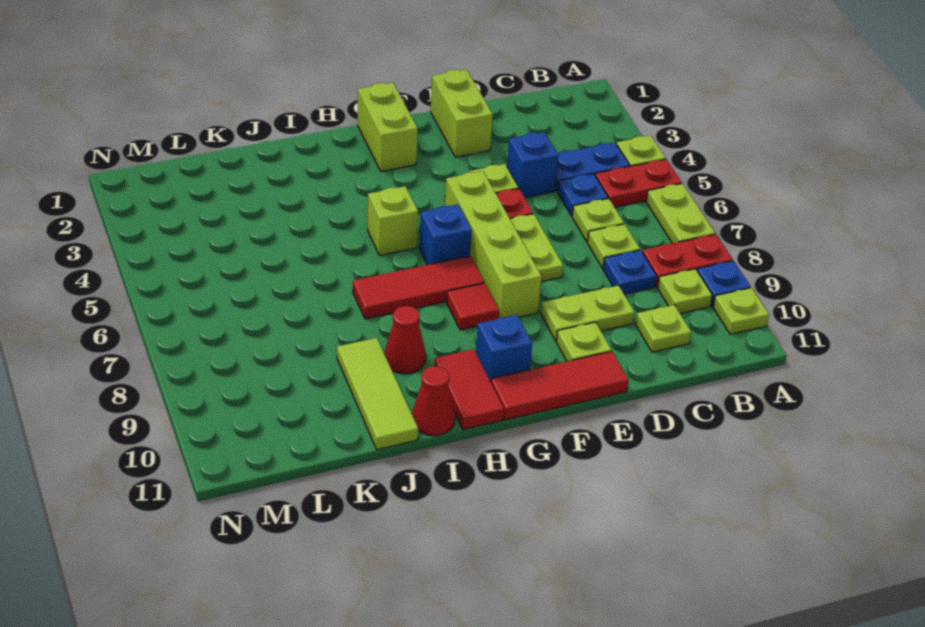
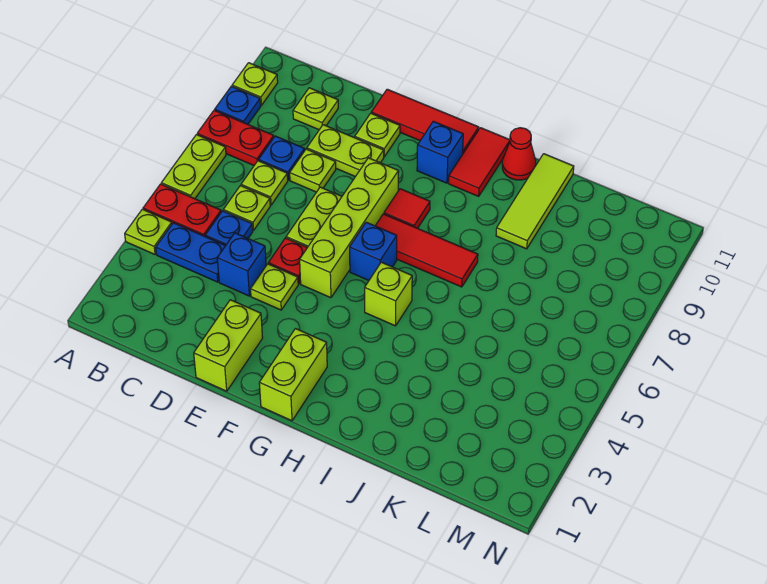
lime 1x1 plate [658,269,712,313] -> lime 1x1 plate moved to [290,149,336,192]
red 1x1 cone [384,306,426,374] -> none

